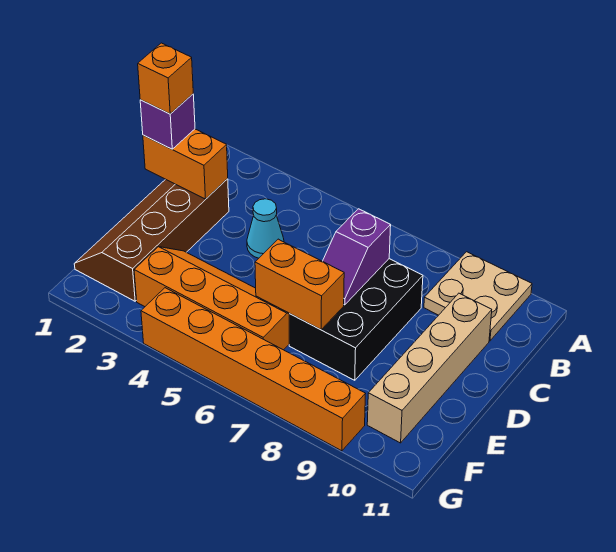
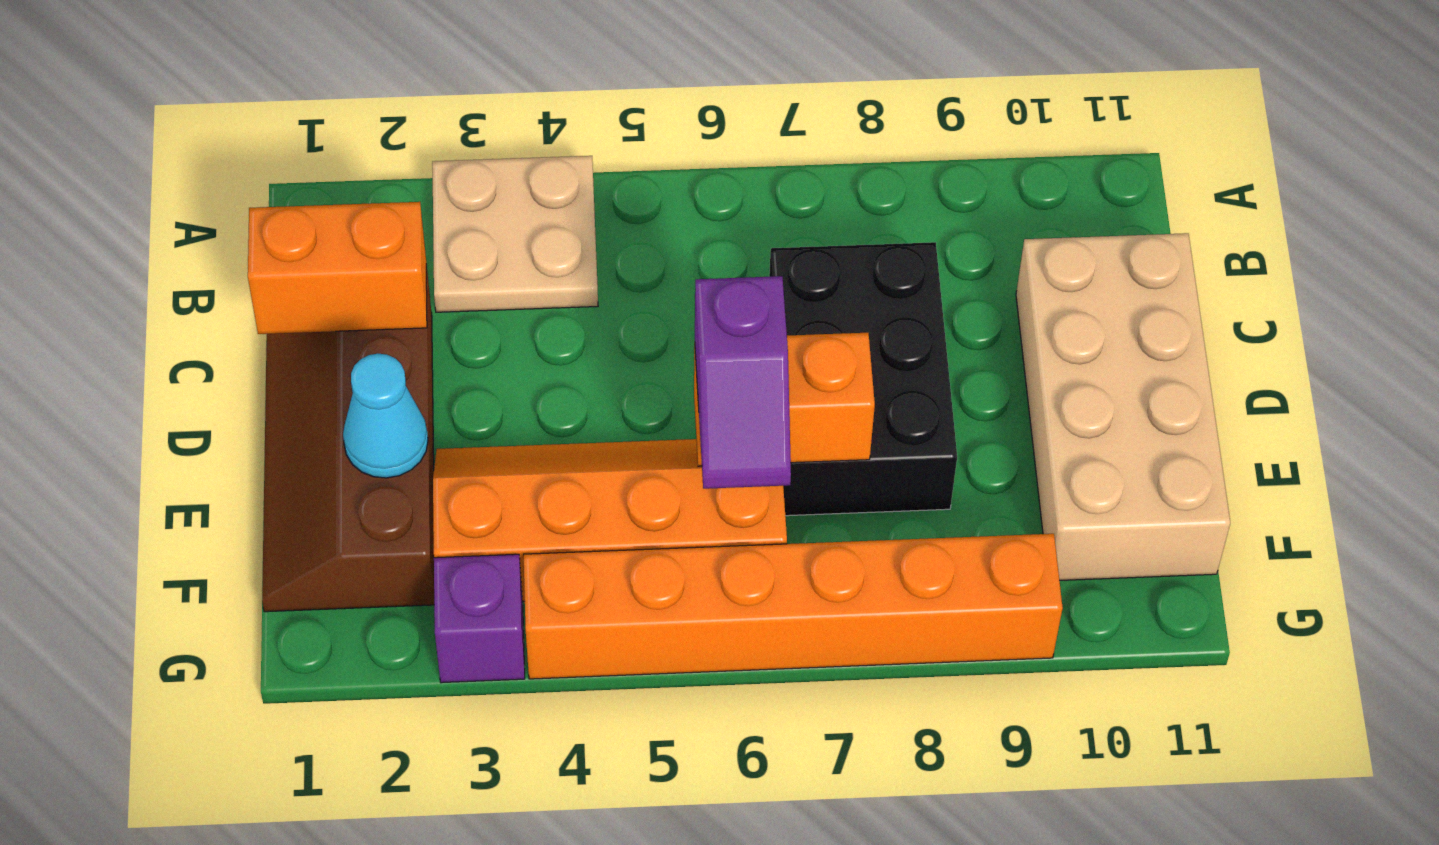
tan 2x2 plate [424,252,532,341] -> tan 2x2 plate moved to [432,156,598,312]
purple 1x1 brick [140,94,195,149] -> purple 1x1 brick moved to [434,554,525,683]
orange 1x1 brick [138,43,193,114] -> none
cyan 1x1 cone [247,199,284,258] -> cyan 1x1 cone moved to [343,354,428,478]
purple 1x2 slope [323,209,391,305] -> purple 1x2 slope moved to [695,276,791,489]
tan 1x4 brick [367,293,492,443] -> tan 2x4 brick [1016,233,1230,580]

